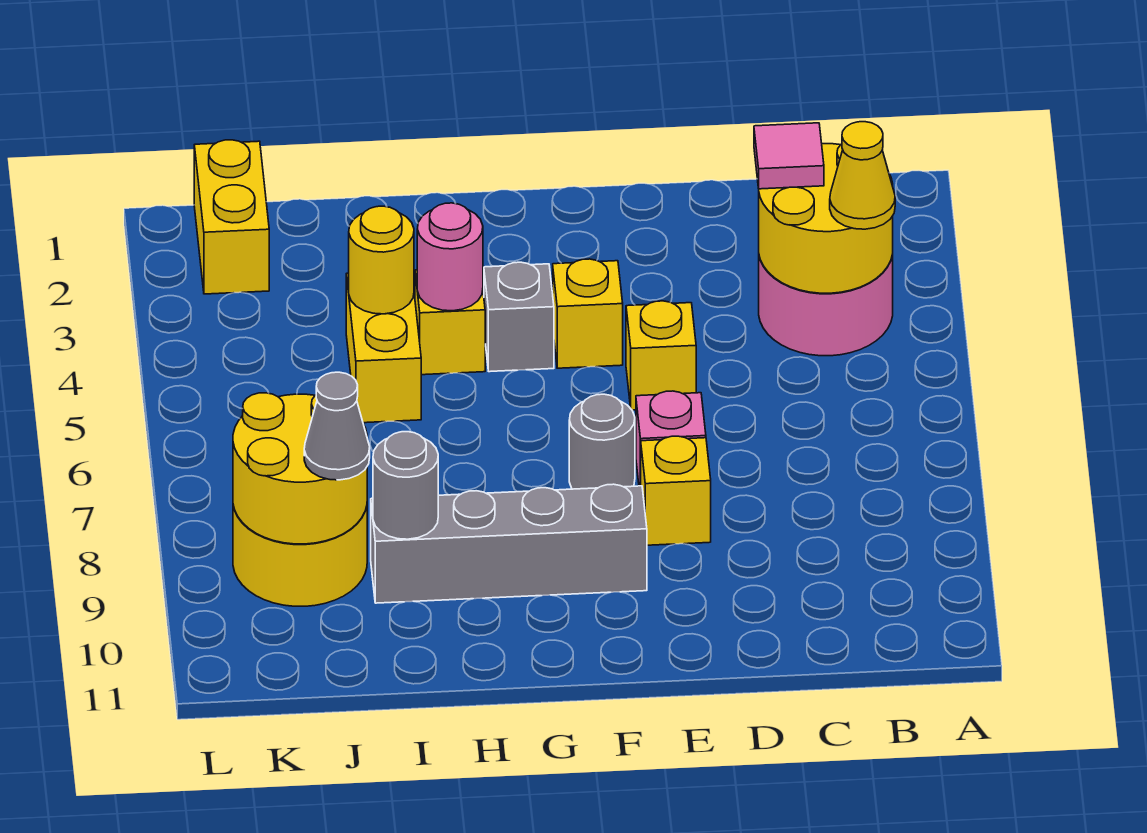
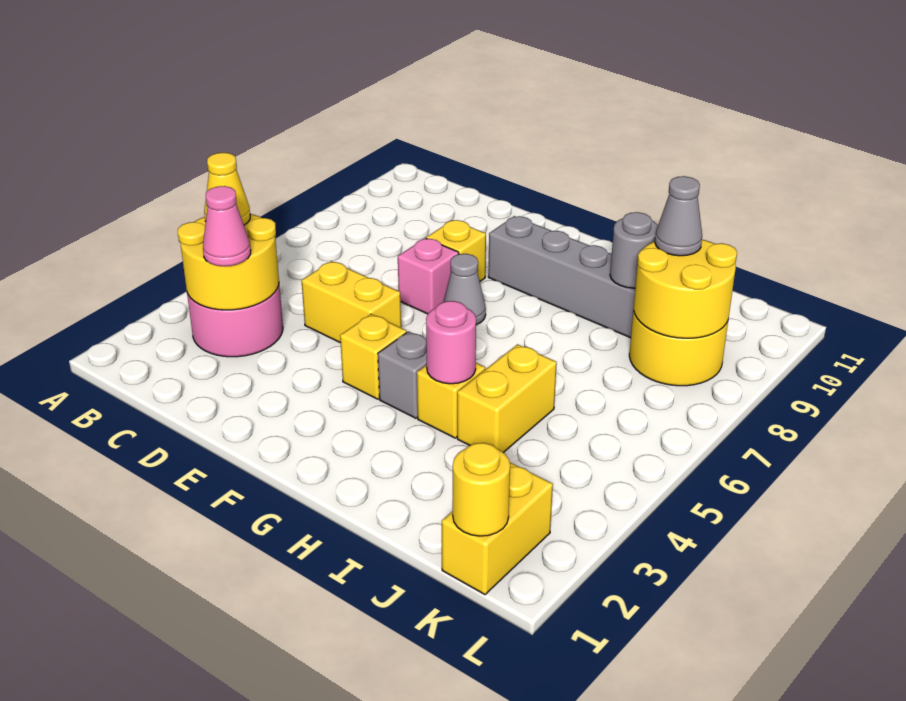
pink 1x1 tile [754,123,824,189] -> pink 1x1 cone [203,186,251,266]
yellow 1x1 brick [626,301,696,410] -> yellow 1x2 brick [301,261,401,343]
grey 1x1 round brick [569,394,635,489] -> grey 1x1 cone [444,254,486,325]
yellow 1x1 round brick [349,206,414,314] -> yellow 1x1 round brick moved to [453,443,510,536]

